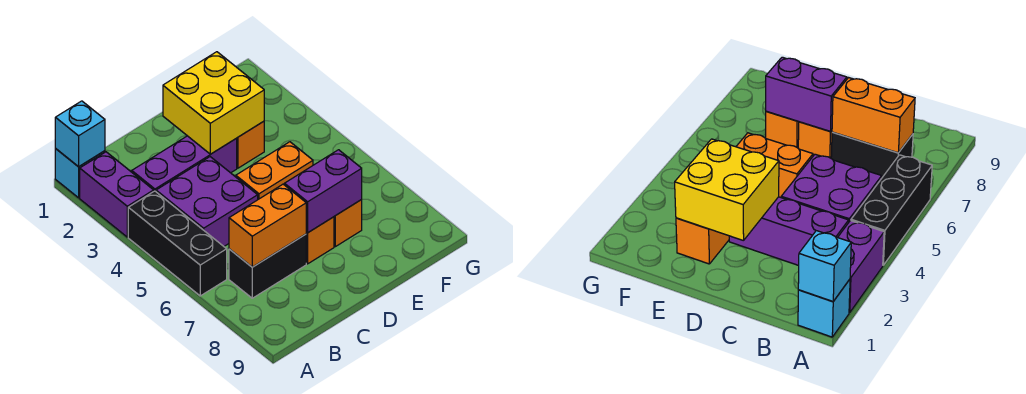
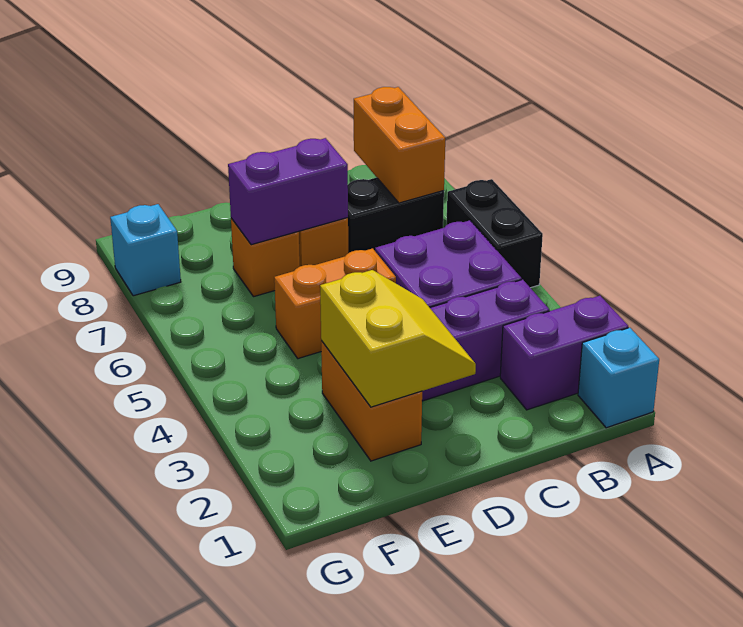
cyan 1x1 brick [55,101,105,167] -> cyan 1x1 brick moved to [110,204,181,296]
purple 1x2 brick [80,152,154,237] -> purple 1x2 brick turned to [500,296,628,410]
black 1x3 brick [128,191,227,296] -> black 1x2 brick [447,179,543,288]
orange 1x2 brick [229,184,306,267] -> orange 1x2 brick turned to [354,87,445,203]
yellow 2x2 brick [163,52,264,154] -> yellow 2x2 slope [320,270,476,407]

